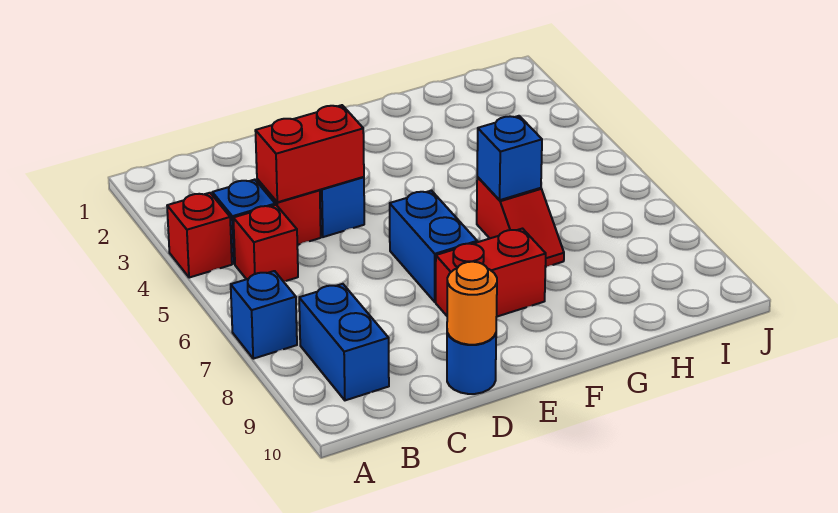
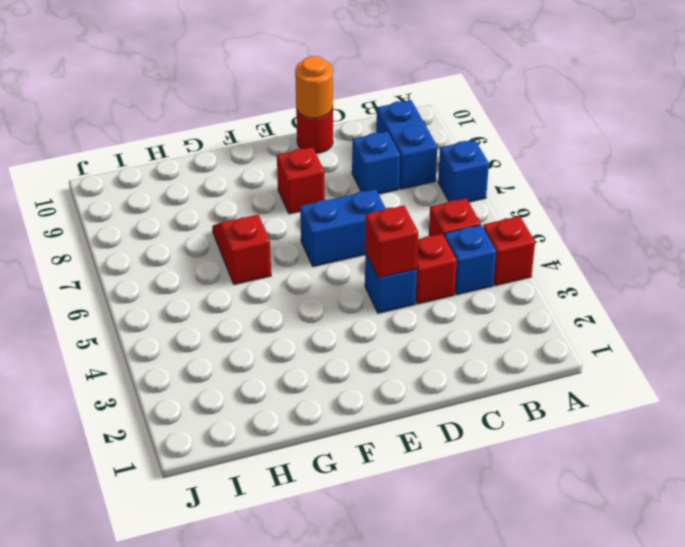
red 1x2 brick [255,105,364,202] -> red 1x1 brick [365,206,418,278]
blue 1x1 round brick [447,333,496,394] -> red 1x1 round brick [296,108,333,153]
blue 1x2 brick [390,191,477,302] -> blue 1x2 brick turned to [300,189,386,267]
red 1x2 brick [436,229,546,317] -> red 1x1 brick [277,147,325,214]
blue 1x1 brick [477,116,542,200] -> blue 1x1 brick moved to [352,131,400,194]

